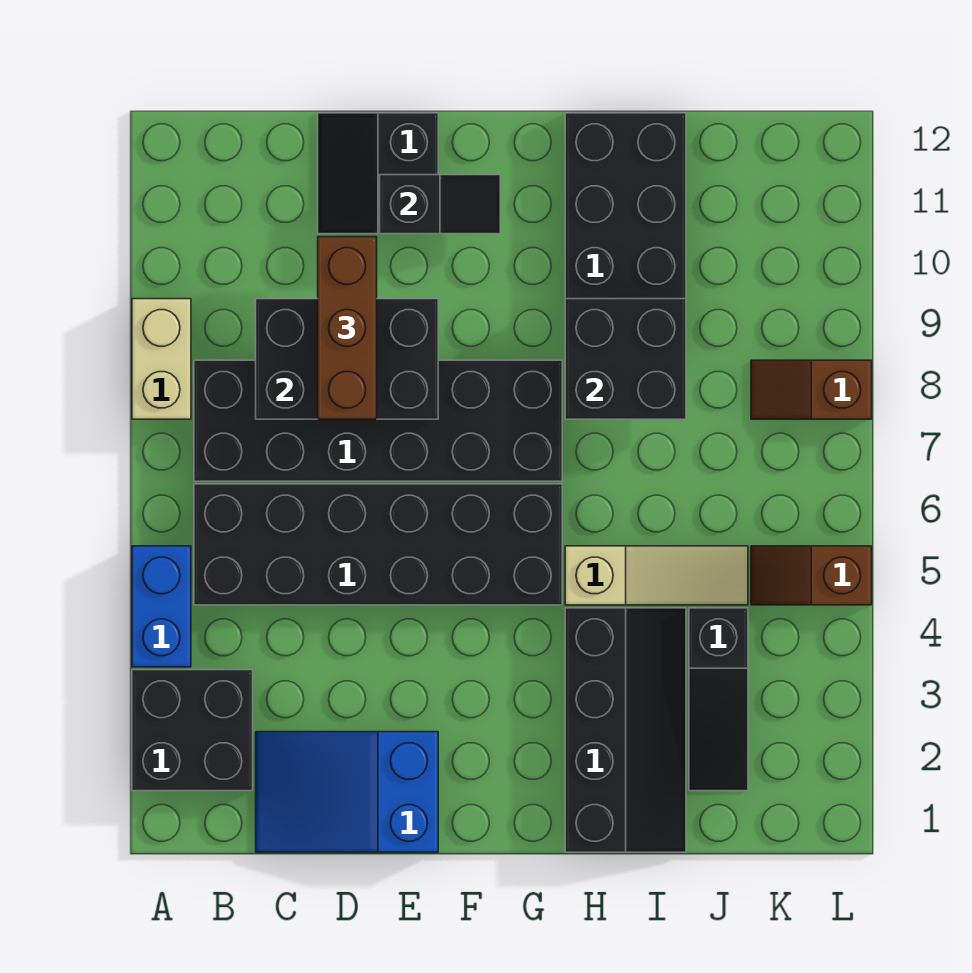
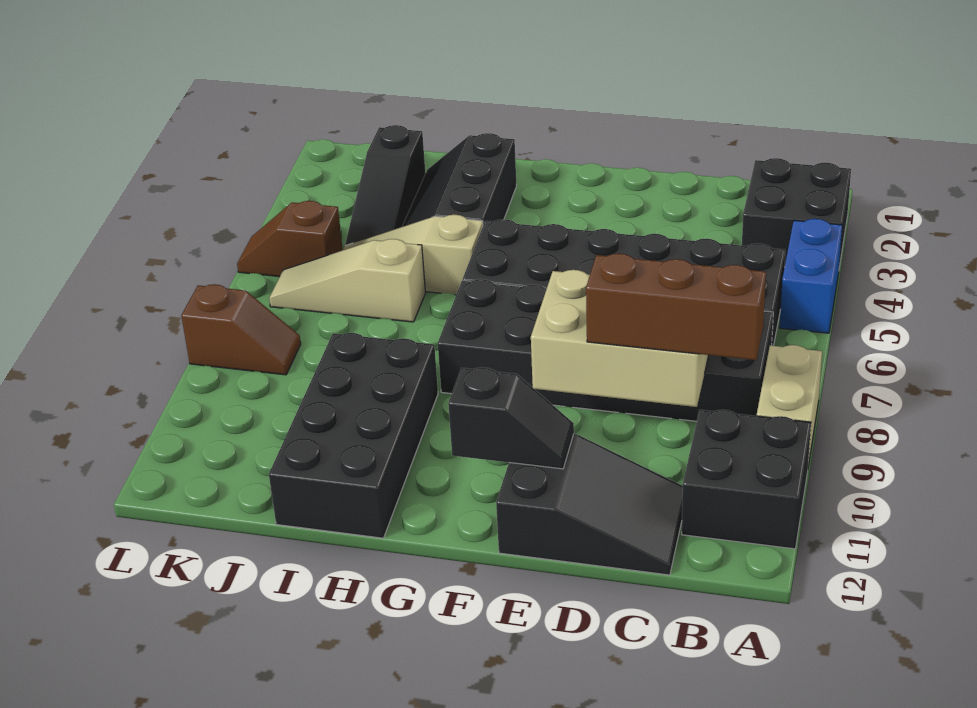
blue 2x3 slope [256,732,438,852] -> none
black 2x3 brick [256,299,438,419] -> tan 2x3 brick [531,270,709,407]
brown 1x3 brick [318,237,377,419] -> brown 1x3 brick turned to [586,254,766,360]
black 2x2 slope [318,113,438,234] -> black 2x3 slope [496,433,683,575]
black 1x2 slope [380,175,500,234] -> black 1x2 slope turned to [448,367,574,469]
black 2x4 slope [565,608,686,852] -> black 2x3 slope [402,133,517,227]
black 2x2 brick [565,299,686,419] -> black 2x2 brick moved to [682,410,811,549]
none -> tan 1x3 slope [269,239,425,322]
black 1x3 slope [689,608,748,791] -> black 1x3 slope turned to [345,125,426,246]
brown 1x2 slope [751,546,872,605] -> brown 1x2 slope turned to [237,201,343,277]

